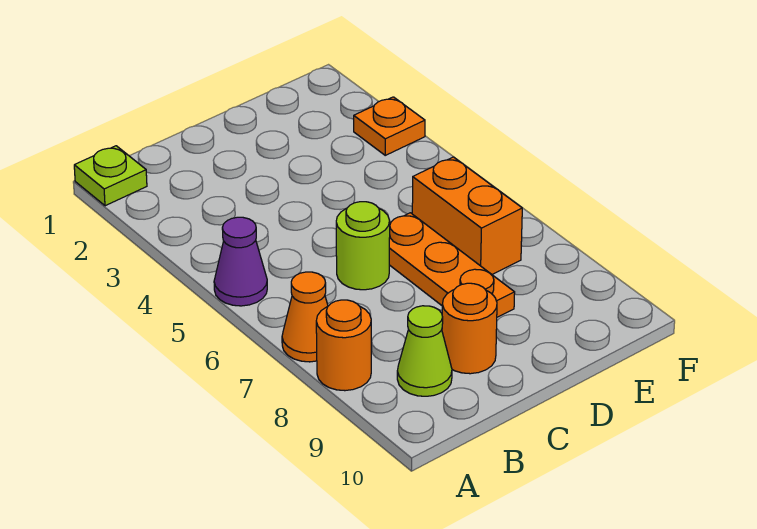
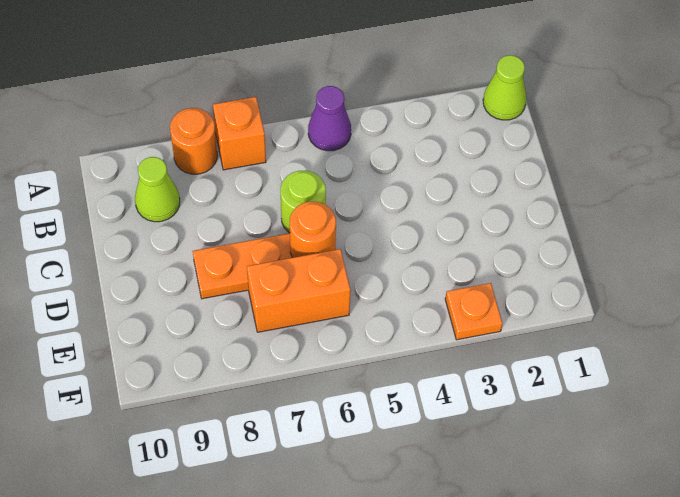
lime 1x1 plate [74,146,147,206] -> lime 1x1 cone [483,55,526,120]
orange 1x1 cone [282,272,328,362] -> orange 1x1 brick [213,97,266,170]
orange 1x1 round brick [442,283,497,374] -> orange 1x1 round brick moved to [290,202,336,258]

